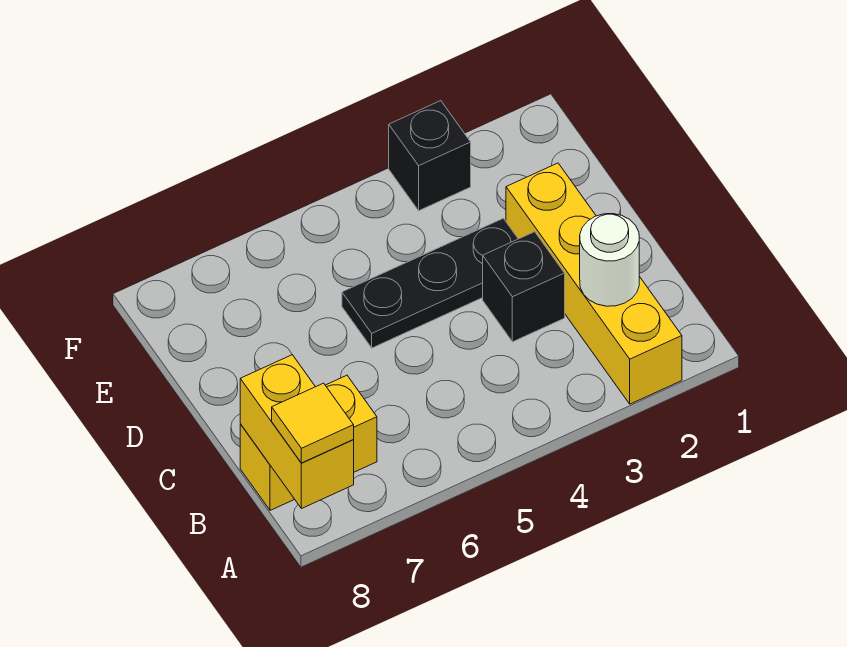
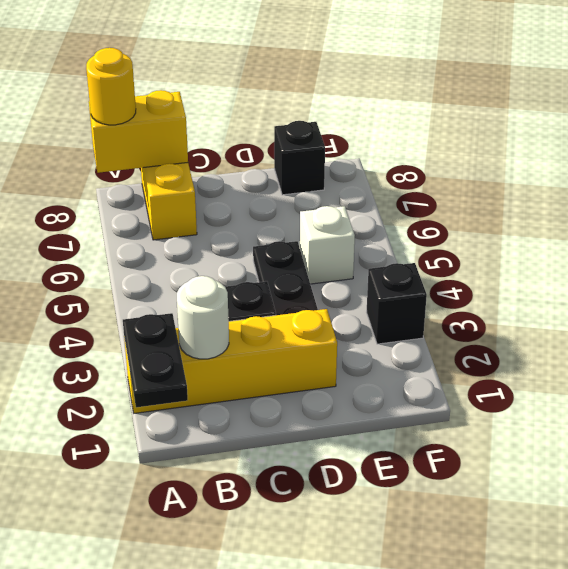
none -> black 1x2 plate [123,313,188,407]
yellow 1x1 tile [272,383,354,463] -> yellow 1x1 round brick [86,48,136,125]
none -> white 1x1 brick [300,206,355,284]
none -> black 1x1 brick [274,121,325,195]

